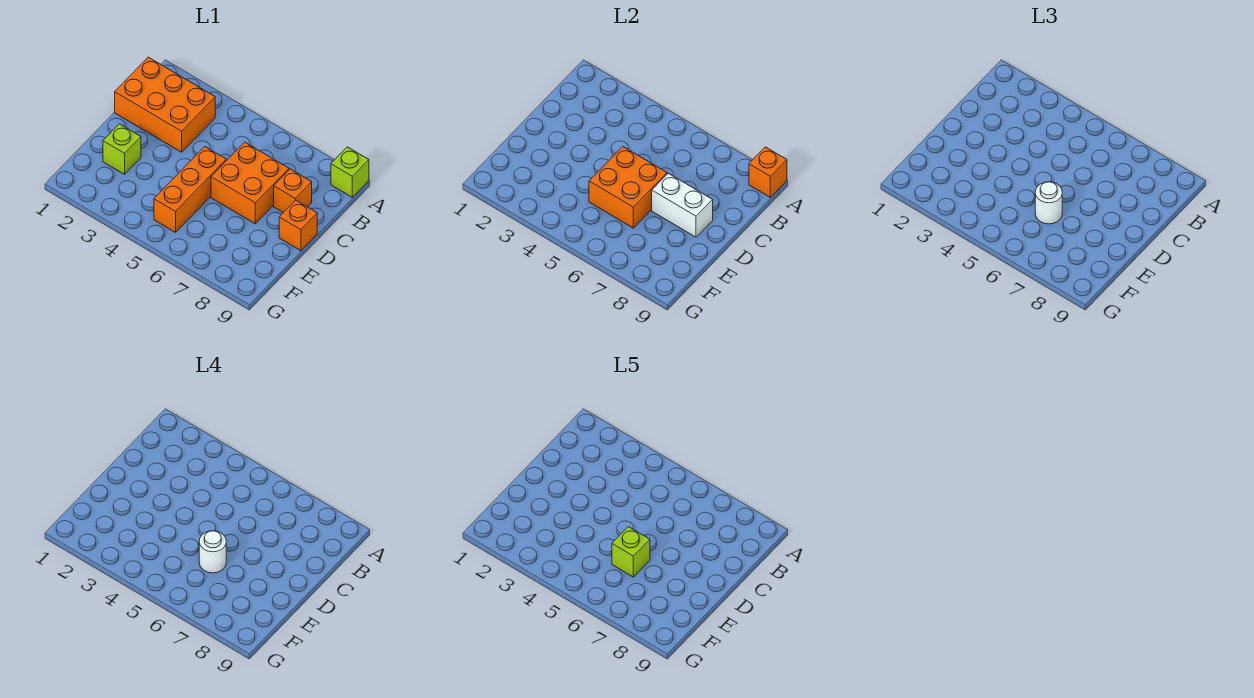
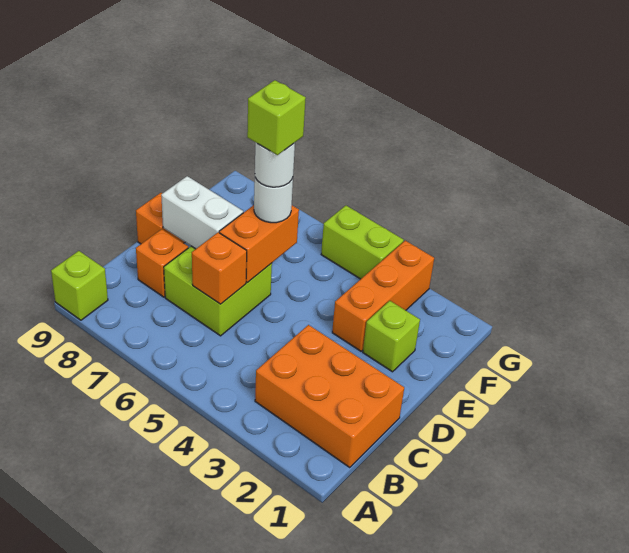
orange 1x1 brick [749,147,787,197] -> orange 1x1 brick moved to [192,232,247,304]
orange 2x2 brick [211,142,289,224] -> lime 2x2 brick [164,246,272,336]
orange 1x3 brick [154,147,226,232] -> orange 1x3 brick moved to [332,241,434,351]
orange 2x2 brick [589,147,667,228] -> orange 1x2 brick [219,205,299,283]
none -> lime 1x2 brick [321,206,404,279]

